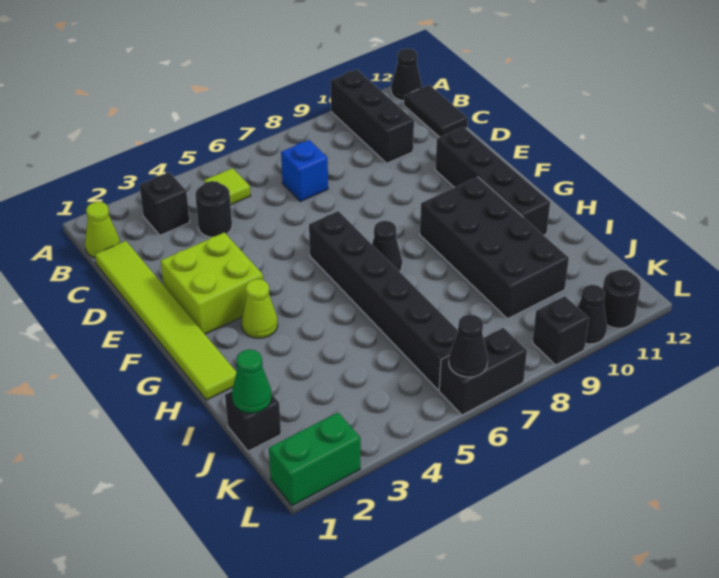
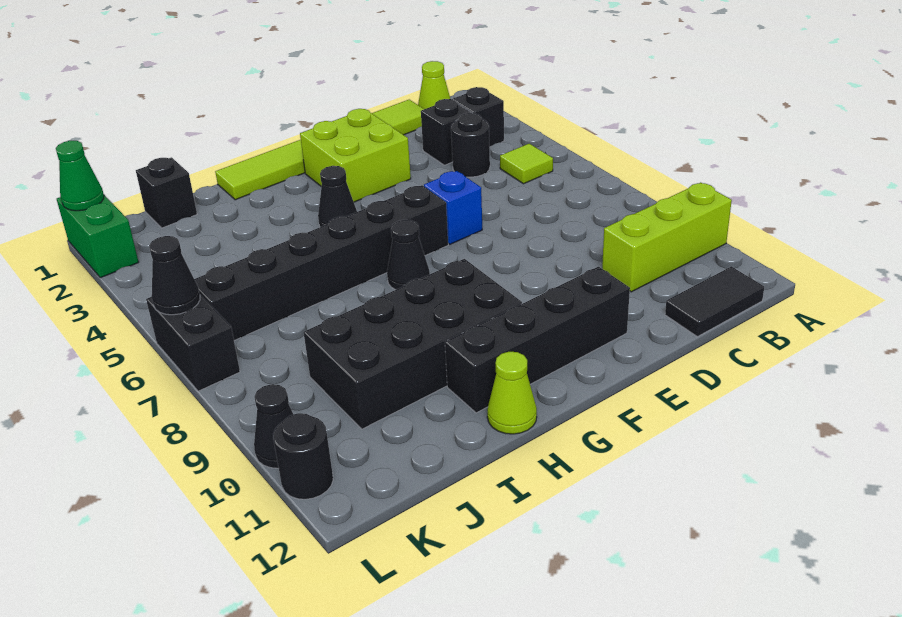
black 1x3 brick [331,69,414,163] -> lime 1x3 brick [602,183,732,292]
black 1x1 cone [391,49,422,101] -> black 1x1 cone moved to [318,166,357,227]
blue 1x1 brick [281,140,328,201] -> blue 1x1 brick moved to [424,171,482,244]
lime 1x1 cone [241,279,278,338] -> lime 1x1 cone moved to [487,352,537,434]
green 1x1 cone [232,350,272,413] -> green 1x1 cone moved to [56,141,104,211]
black 1x1 brick [532,296,589,365] -> black 1x1 brick moved to [421,99,472,165]

